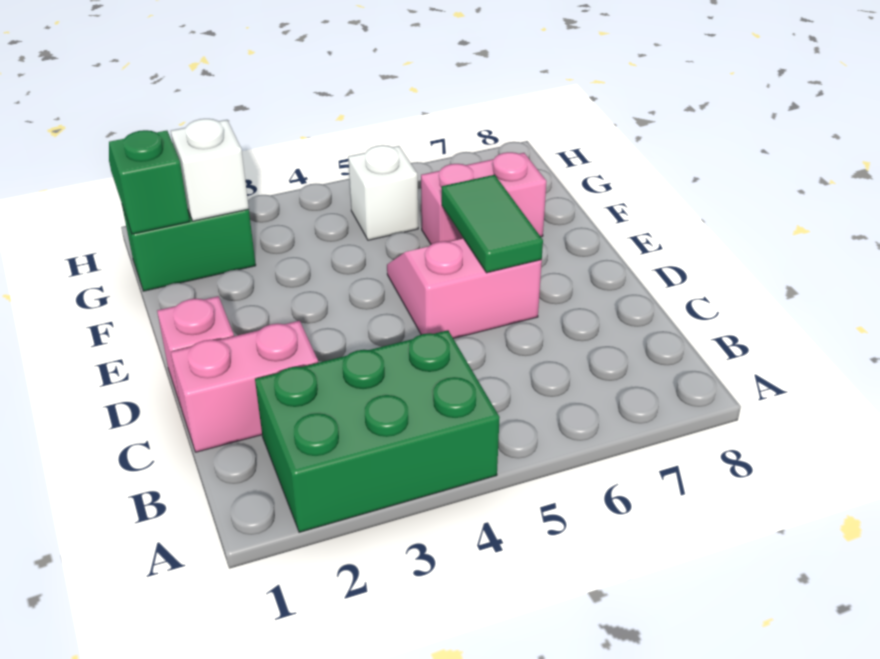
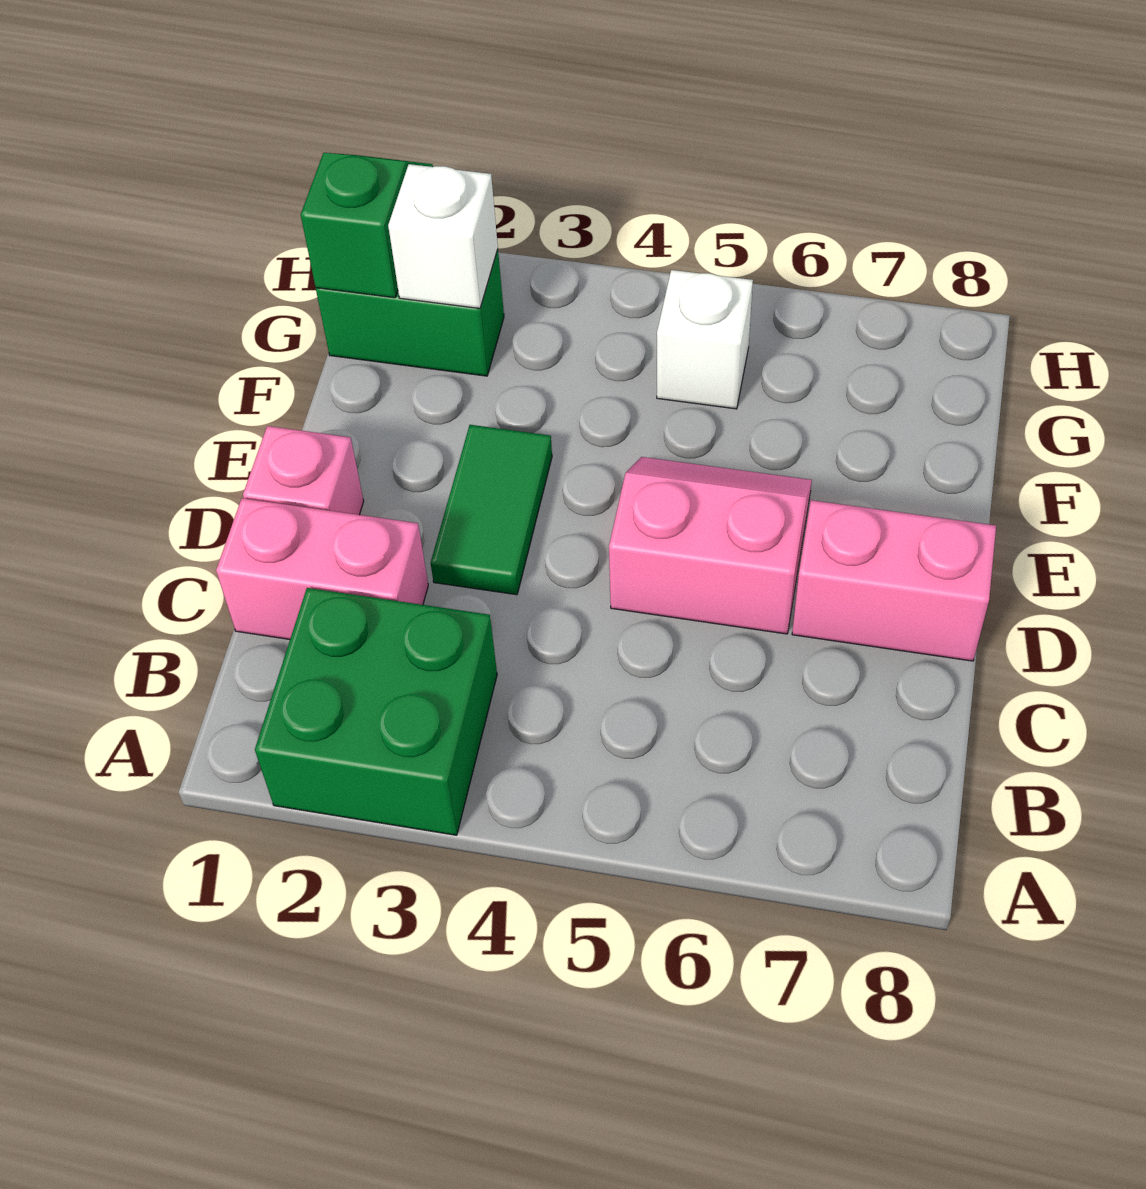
green 2x3 brick [255,330,500,532] -> green 2x2 brick [255,588,497,835]
green 1x2 tile [442,175,543,273] -> green 1x2 tile moved to [431,425,552,595]
pink 1x2 brick [421,152,546,244] -> pink 1x2 brick moved to [792,500,996,661]

